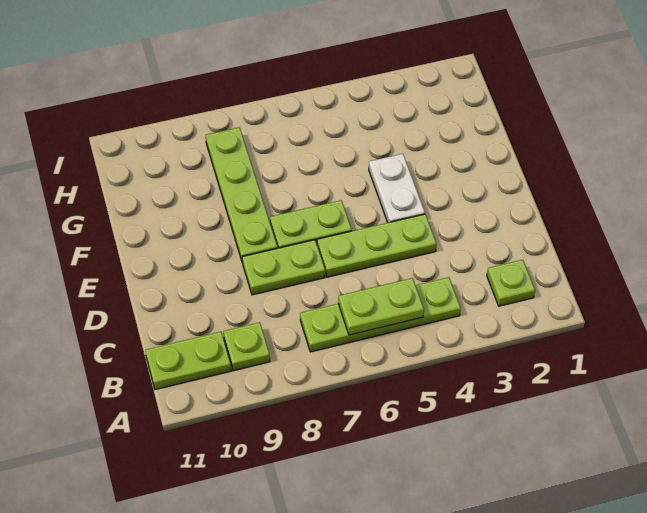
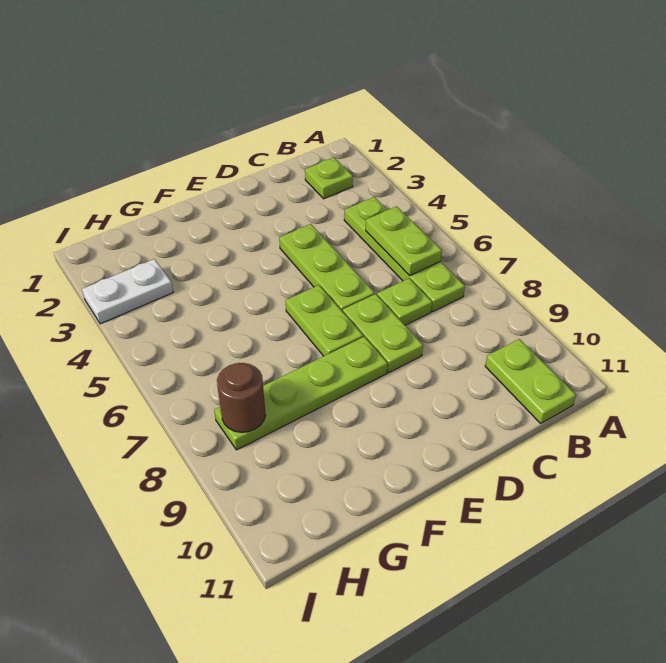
lime 1x1 plate [223,322,270,371] -> lime 1x1 plate moved to [377,278,432,325]
white 1x2 plate [369,154,425,223] -> white 1x2 plate moved to [82,259,173,324]
none -> brown 1x1 round brick [217,363,266,432]

